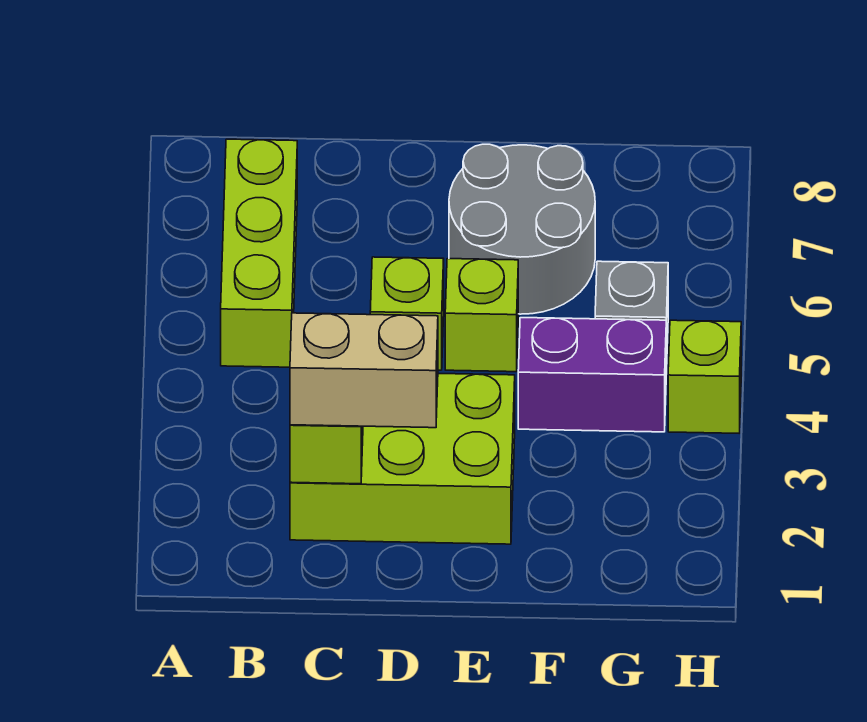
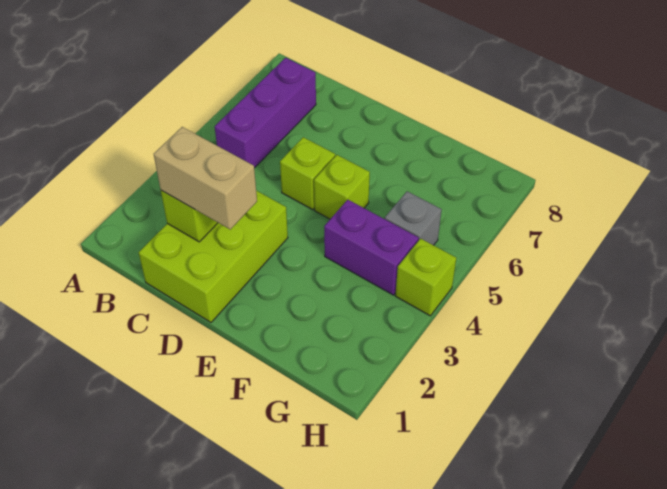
lime 1x3 brick [221,139,297,367] -> purple 1x3 brick [215,58,316,168]
lime 2x3 brick [290,374,515,544] -> lime 2x3 brick turned to [139,191,288,322]
grey 2x2 round brick [449,144,595,314] -> none

